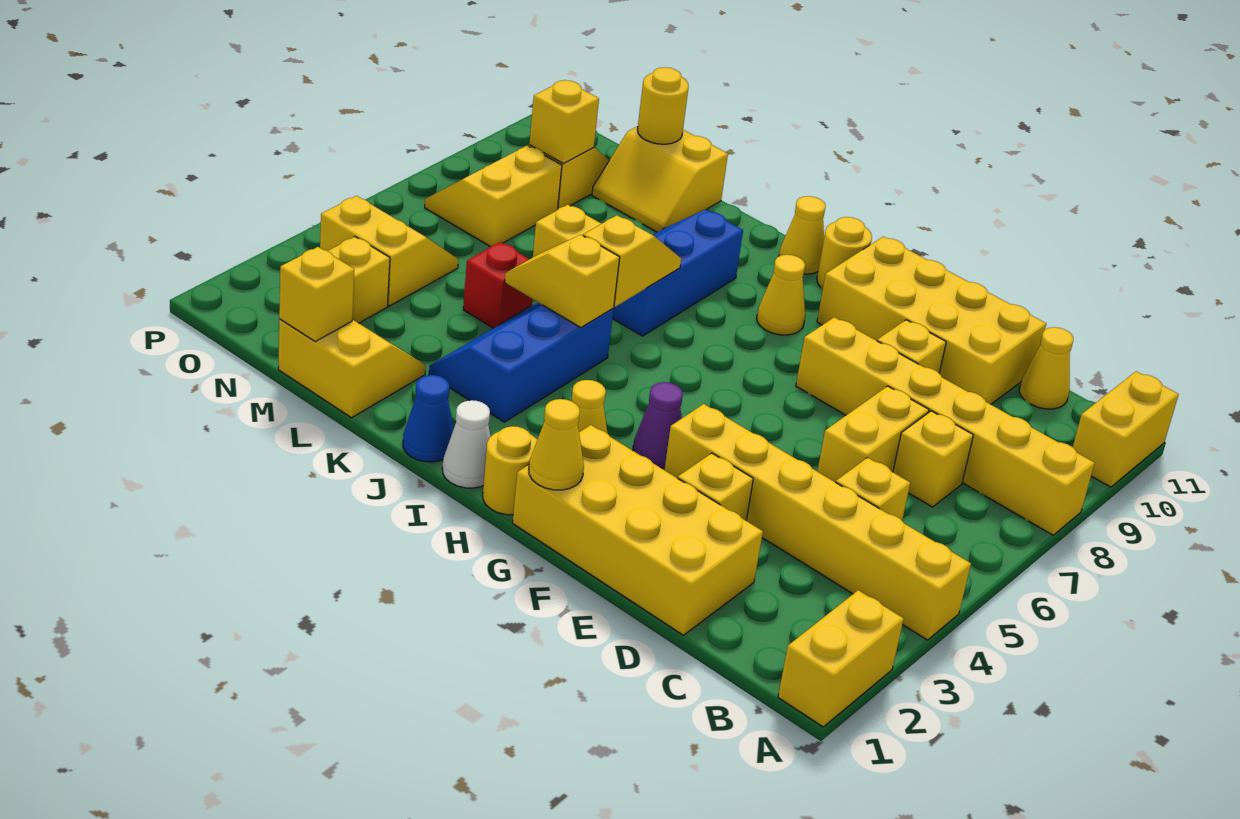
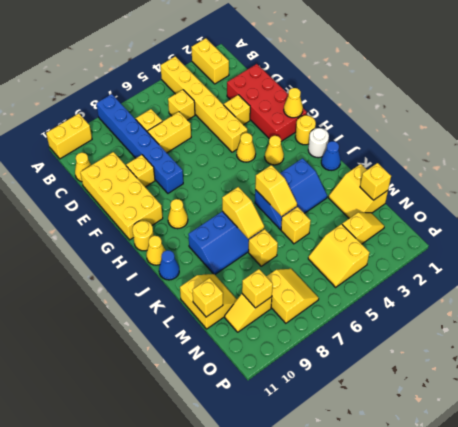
yellow 1x2 brick [778,590,904,727] -> yellow 1x2 brick turned to [191,38,229,84]
yellow 1x6 brick [796,317,1095,535] -> blue 1x6 brick [96,94,183,193]
yellow 2x4 brick [513,425,763,635] -> red 2x4 brick [227,64,307,141]
purple 1x1 cone [633,382,683,468] -> yellow 1x1 cone [237,133,256,162]
white 1x1 cone [442,400,491,488] -> white 1x1 round brick [308,128,329,158]
yellow 1x2 slope [583,215,681,307] -> yellow 1x2 slope turned to [222,187,264,239]
none -> blue 1x1 cone [159,250,179,280]
red 1x1 brick [463,242,533,328] -> yellow 1x1 brick [281,207,311,244]
yellow 1x1 round brick [637,67,689,144] -> yellow 1x1 brick [192,278,223,317]
yellow 2x2 slope [425,146,562,246] -> yellow 2x2 slope turned to [266,269,319,323]

